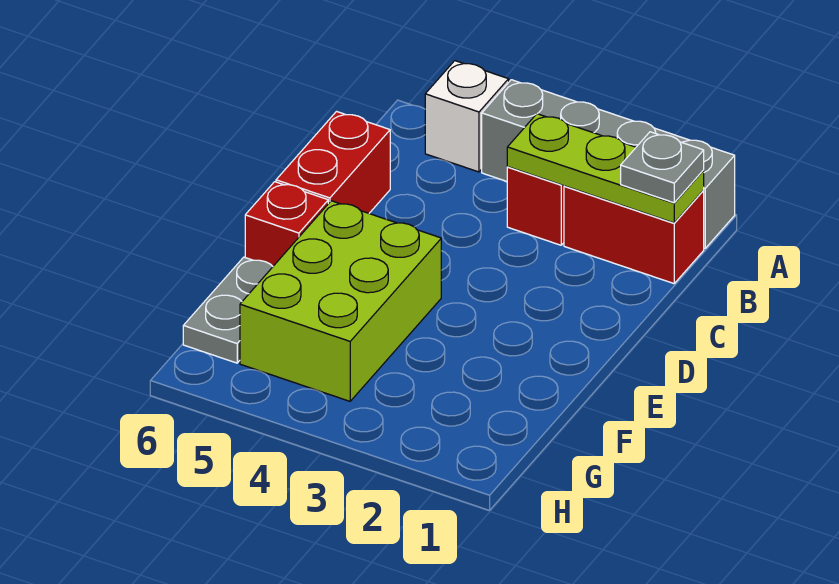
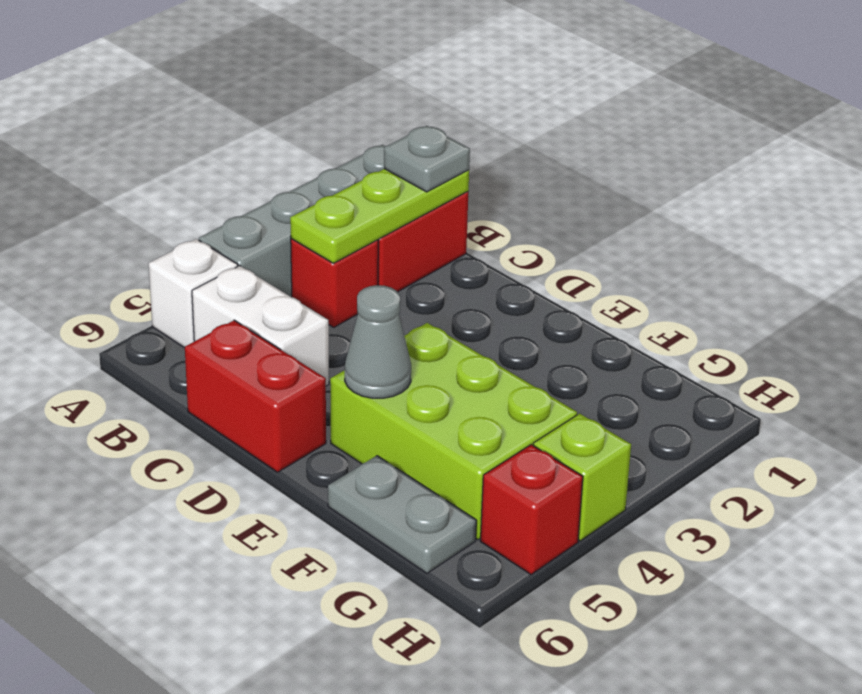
none -> white 1x2 brick [192,266,329,386]
none -> grey 1x1 cone [345,285,411,398]
red 1x1 brick [245,182,328,266] -> red 1x1 brick moved to [480,445,583,575]
none -> lime 1x1 brick [533,413,631,541]

